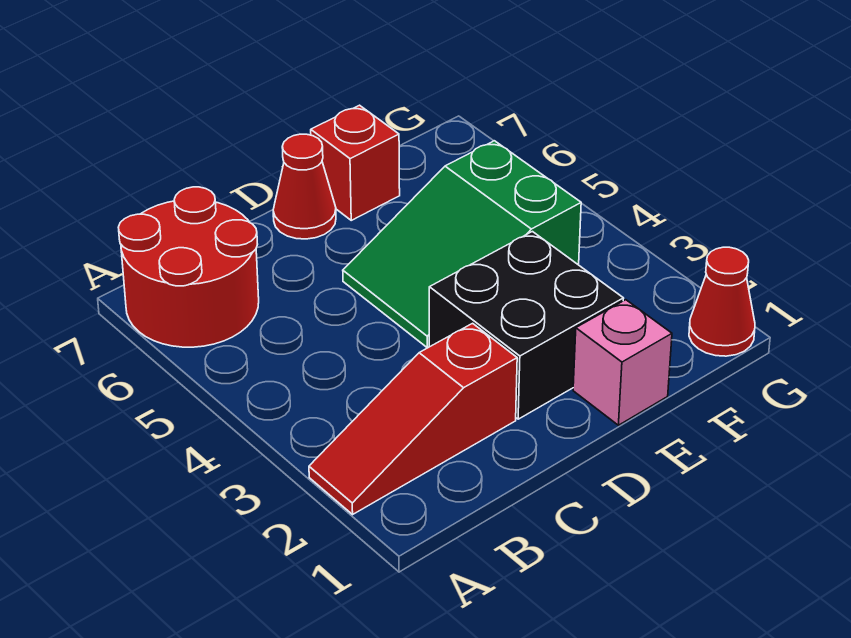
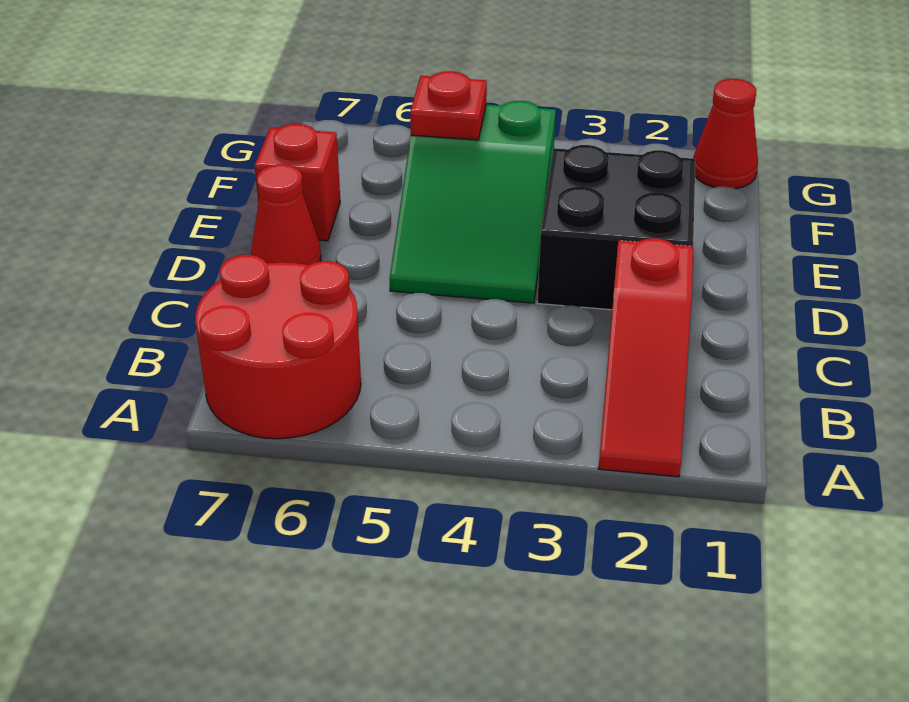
pink 1x1 brick [573,300,672,425] -> none
none -> red 1x1 plate [410,71,487,140]

